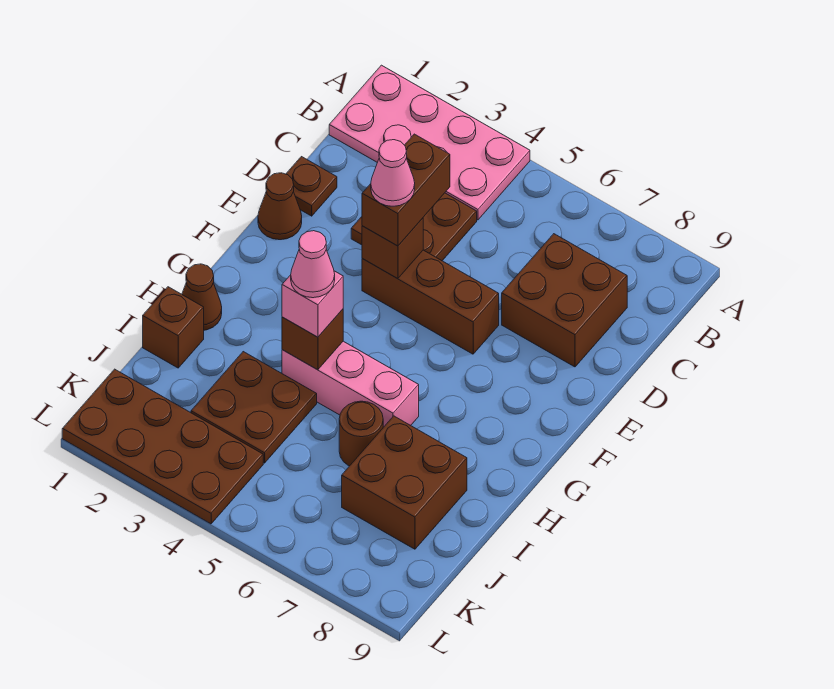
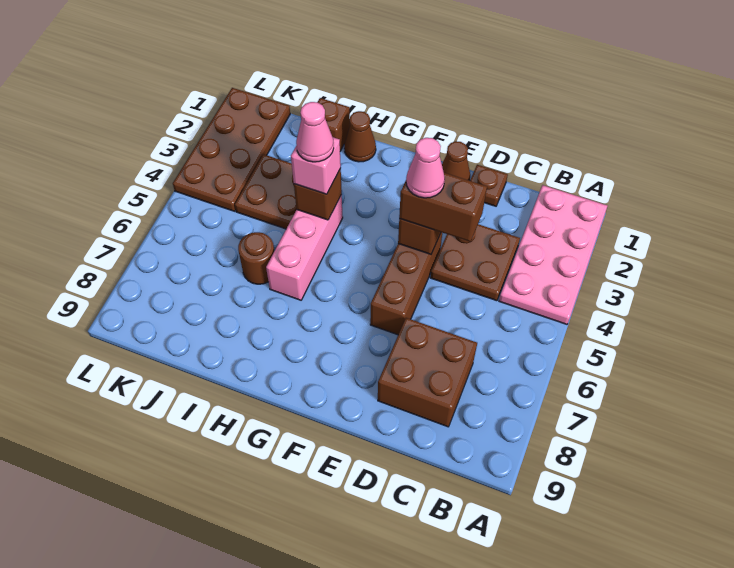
brown 2x2 brick [342,416,467,549] -> none

